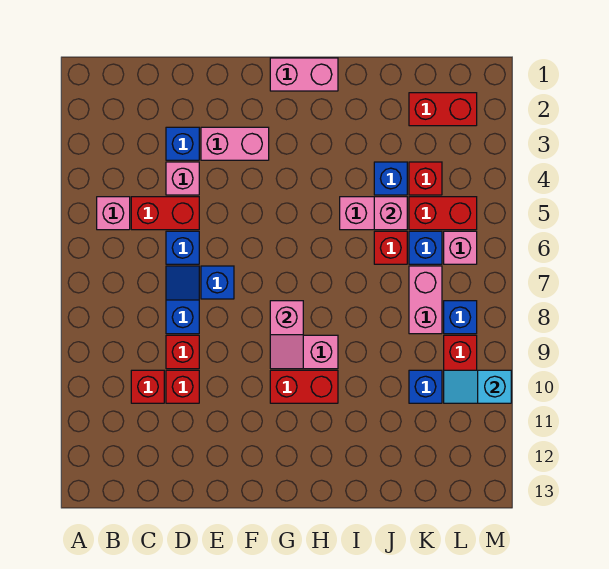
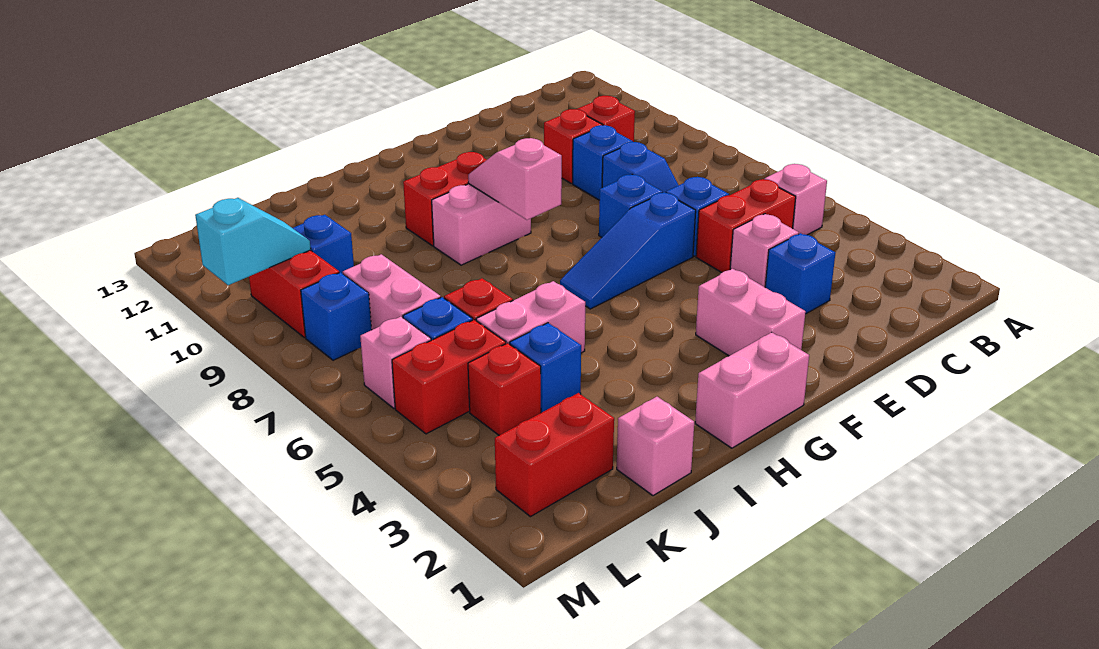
red 1x1 brick [166,335,199,369] -> blue 1x1 brick [573,125,633,200]
pink 1x2 brick [201,127,269,160] -> pink 1x2 brick turned to [696,269,806,356]
none -> blue 1x3 slope [560,192,696,309]
pink 1x1 brick [374,197,407,230] -> pink 1x1 brick moved to [617,397,694,496]

